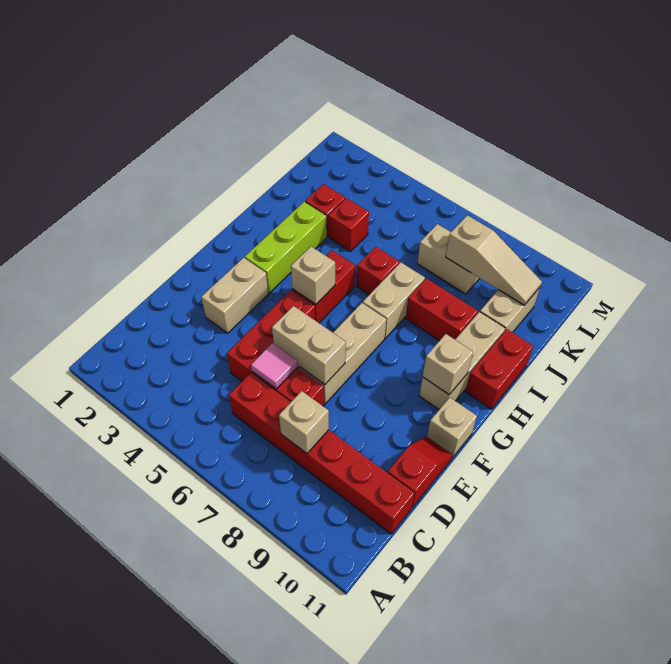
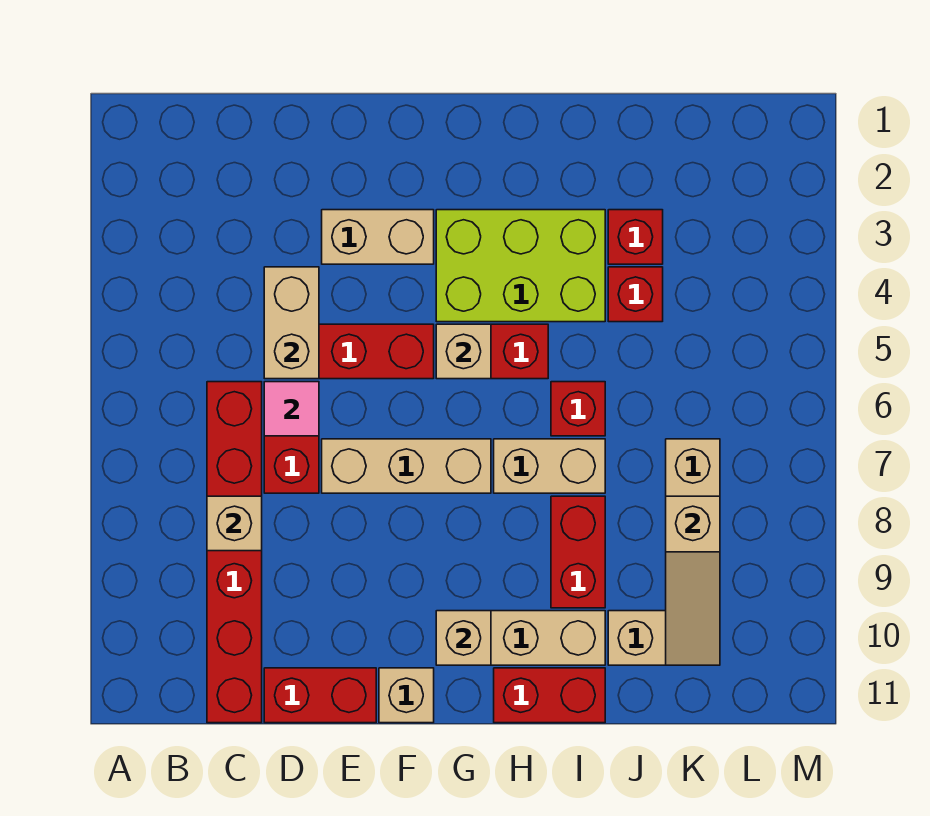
red 1x2 slope [388,436,453,507] -> red 1x2 brick [264,668,376,723]
tan 1x2 brick [272,306,346,385] -> tan 1x2 brick moved to [264,267,319,379]
lime 1x3 brick [245,202,327,293] -> lime 2x3 brick [436,210,605,322]

